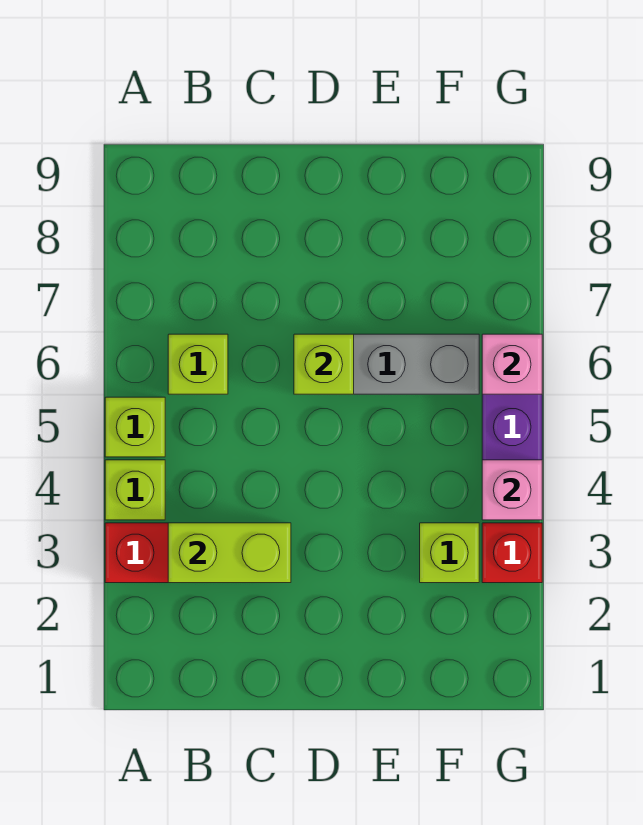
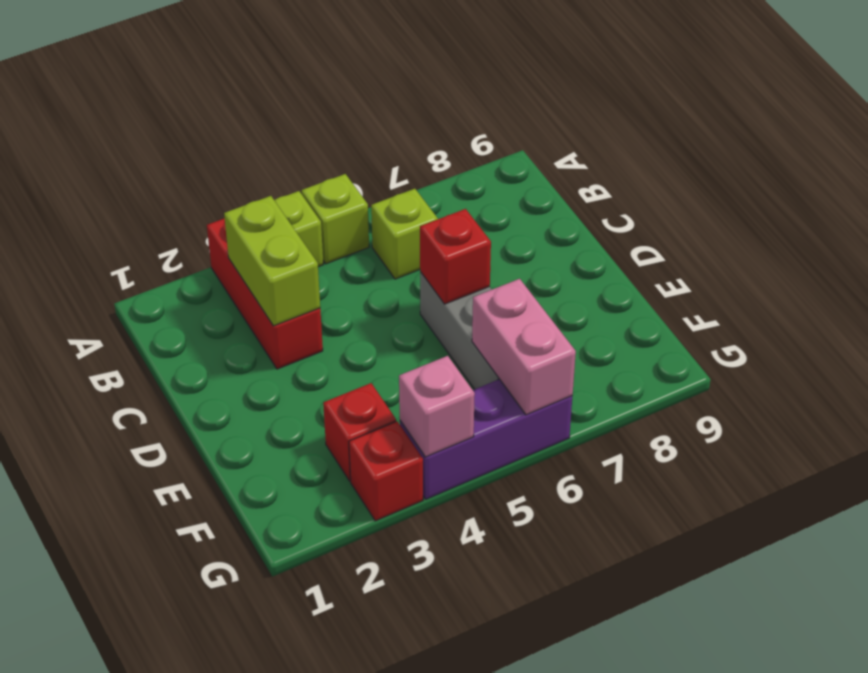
lime 1x1 brick [294,334,354,394] -> red 1x1 brick [420,209,491,304]
lime 1x1 brick [420,523,479,583] -> red 1x1 brick [323,383,396,481]
pink 1x1 brick [482,334,542,394] -> pink 1x2 brick [472,279,576,415]

